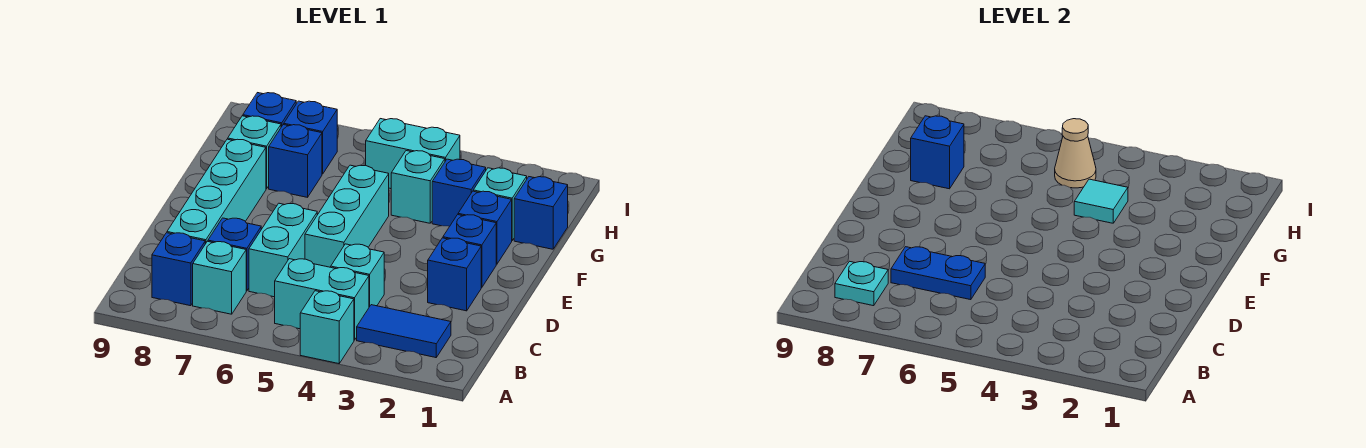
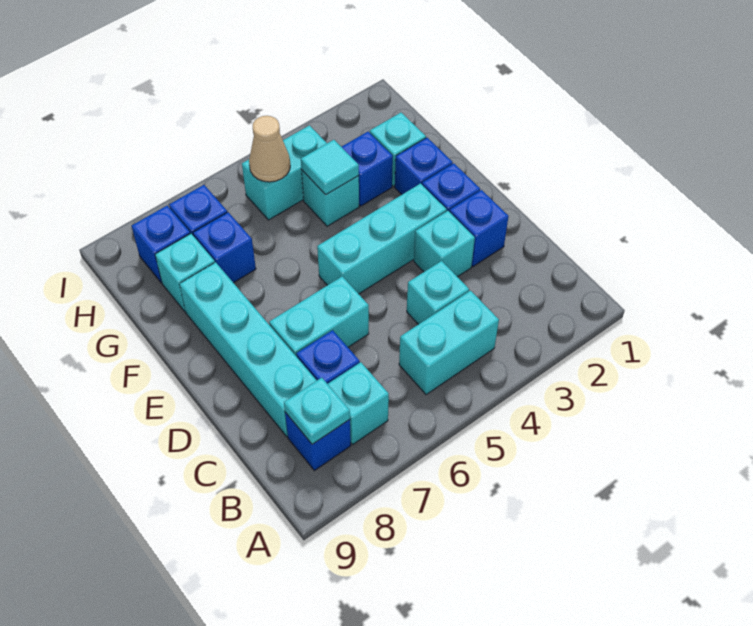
cyan 1x1 brick [300,291,354,364] -> cyan 1x1 brick moved to [414,211,475,277]
blue 1x2 tile [357,305,451,358] -> none
cyan 1x2 brick [249,203,318,297] -> cyan 1x2 brick turned to [269,276,369,357]
blue 1x2 plate [891,247,985,300] -> none
cyan 1x3 brick [305,165,389,267] -> cyan 1x3 brick turned to [317,183,447,294]
blue 1x1 brick [514,177,568,249] -> none
blue 1x1 brick [911,116,964,189] -> none

